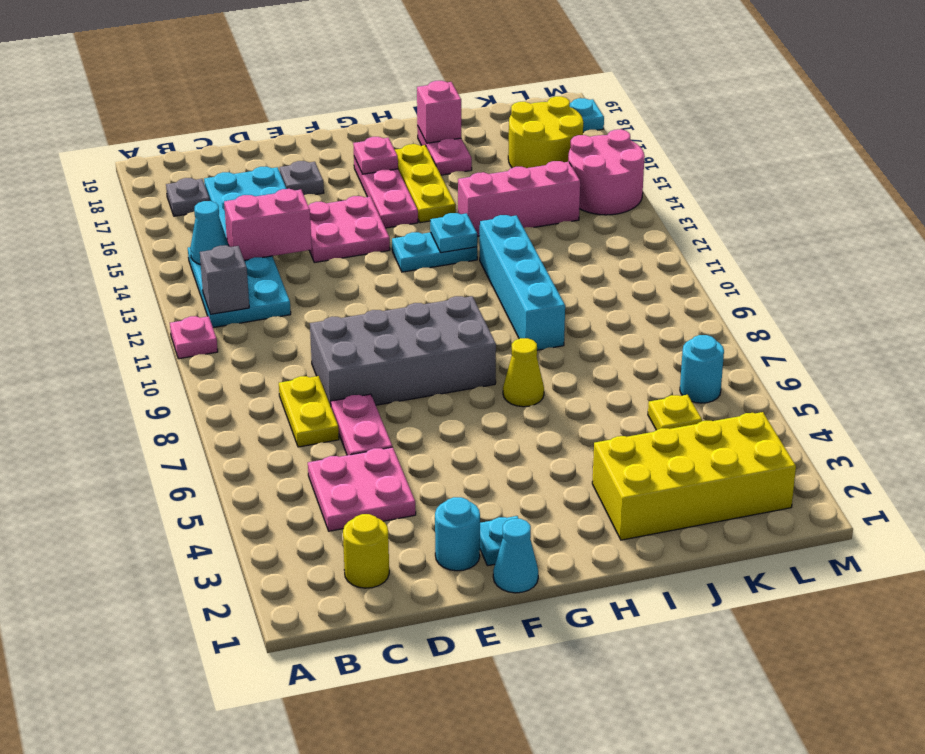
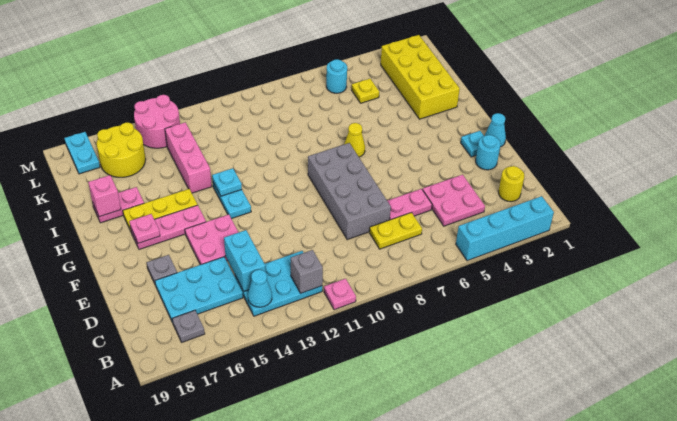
pink 1x2 brick [224,189,312,260] -> cyan 1x2 brick [224,230,266,291]
cyan 1x4 brick [480,215,565,350] -> cyan 1x4 brick moved to [456,196,554,261]

